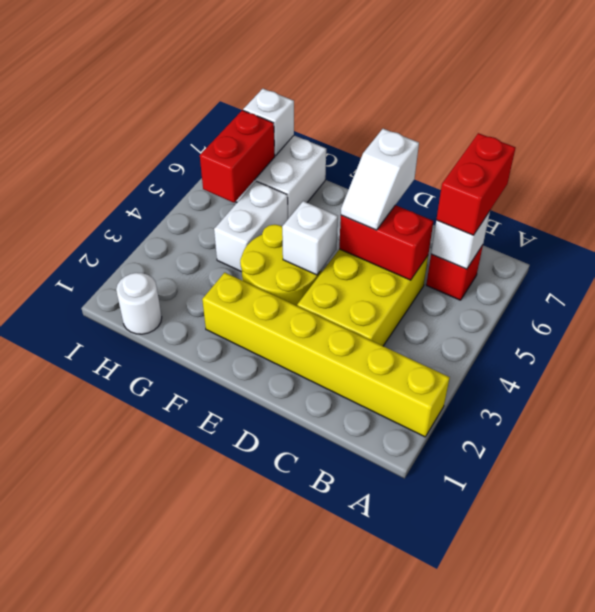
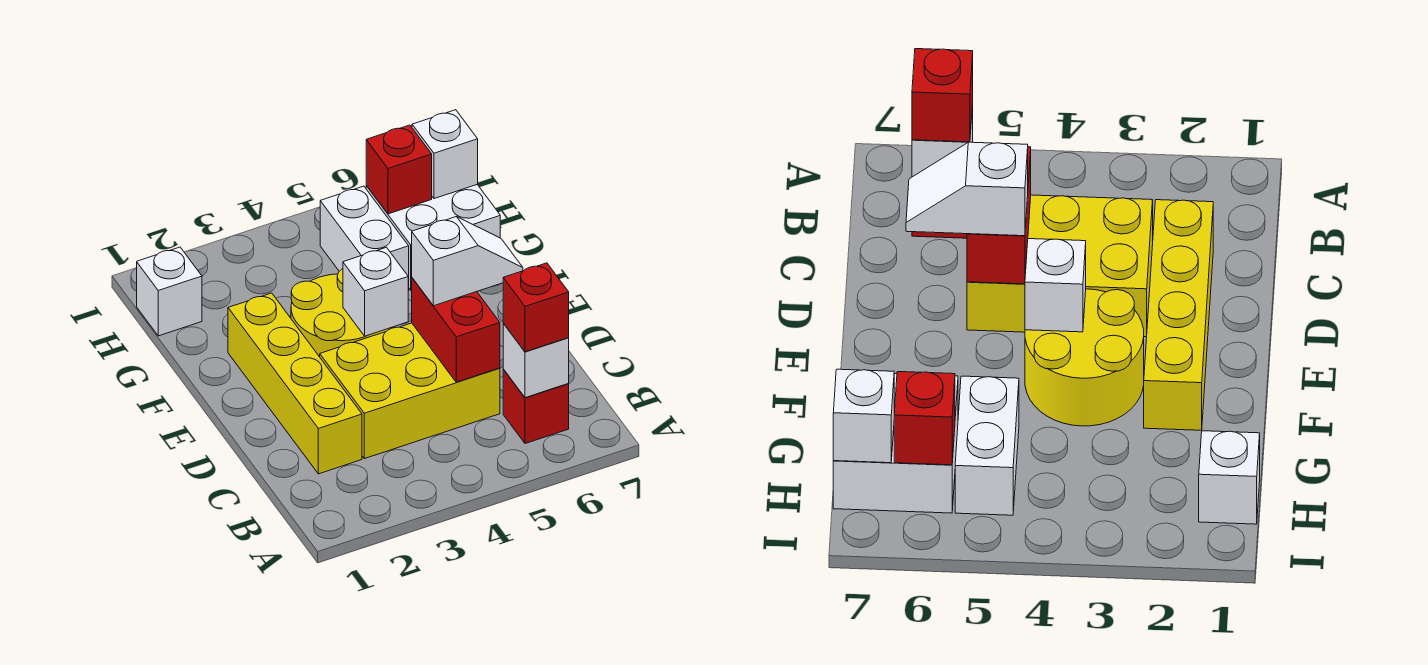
yellow 1x6 brick [202,272,450,437] -> yellow 1x4 brick [228,293,362,474]
red 1x2 brick [436,133,516,235] -> red 1x1 brick [503,263,569,352]
white 1x2 slope [341,129,419,230] -> white 1x2 slope turned to [412,217,523,306]
white 1x2 brick [214,181,288,272] -> white 1x2 brick turned to [320,186,409,291]
white 1x1 round brick [116,273,162,334] -> white 1x1 brick [137,247,202,336]
red 1x2 brick [200,110,275,203] -> red 1x1 brick [366,125,432,214]

